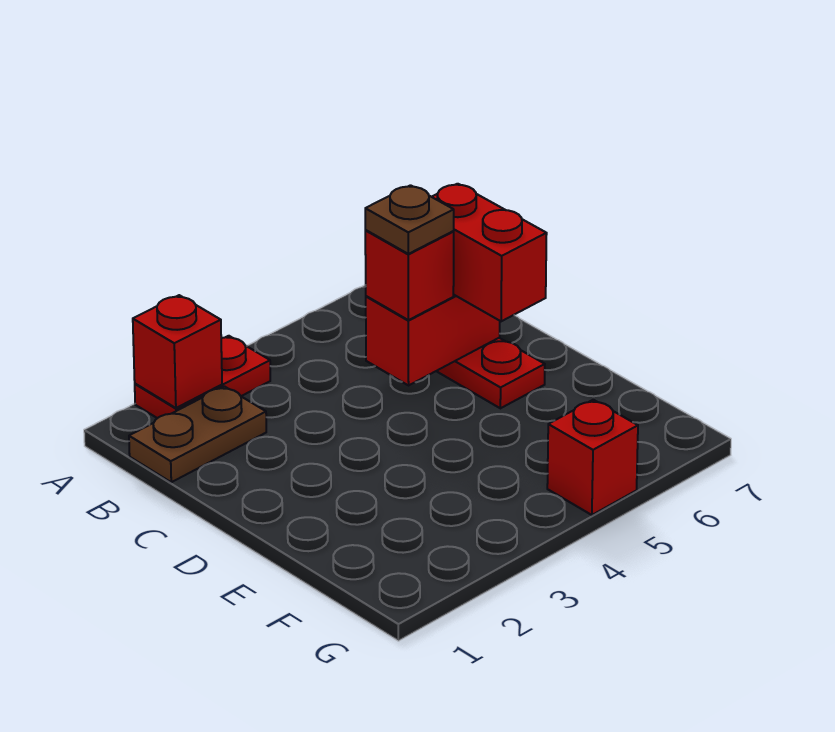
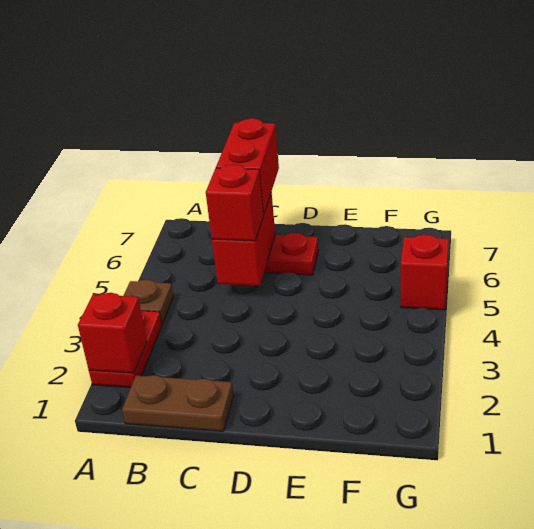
brown 1x2 plate [129,386,266,482] -> brown 1x2 plate turned to [122,375,234,431]
brown 1x1 plate [365,185,454,254] -> brown 1x1 plate moved to [124,279,173,324]
red 1x2 brick [432,184,547,321] -> red 1x2 brick turned to [216,118,279,215]

